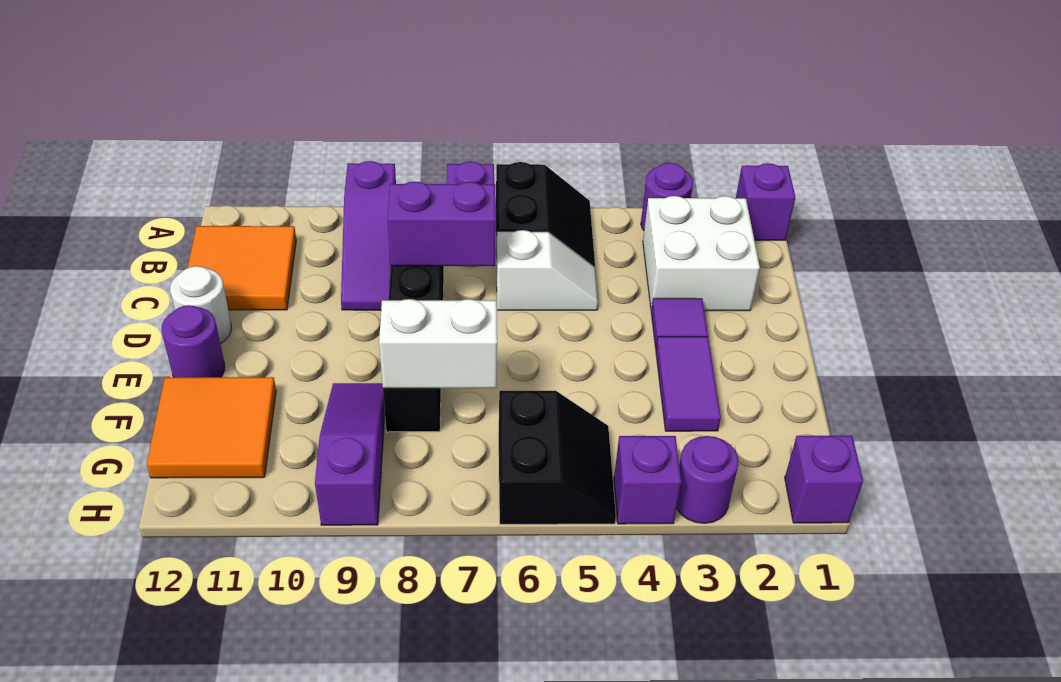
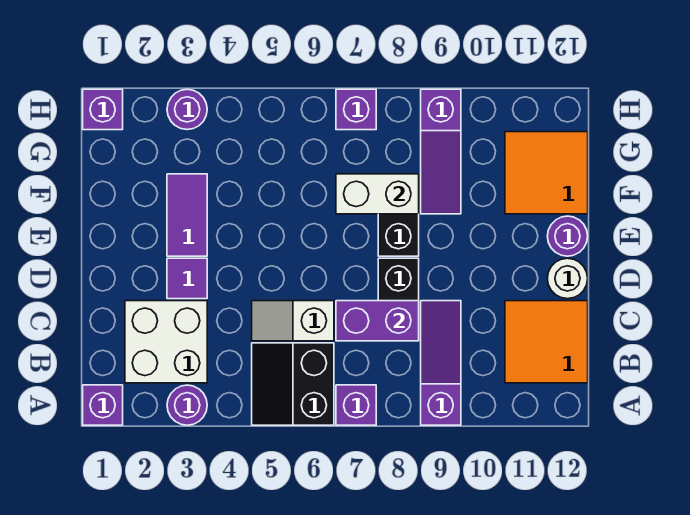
black 2x2 slope [499,391,616,524] -> none
purple 1x1 brick [614,436,681,524] -> purple 1x1 brick moved to [336,89,376,130]

